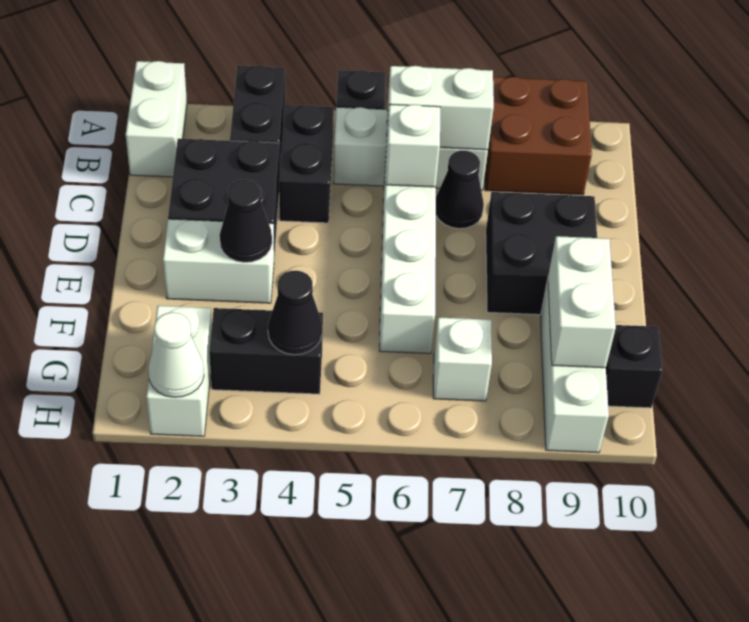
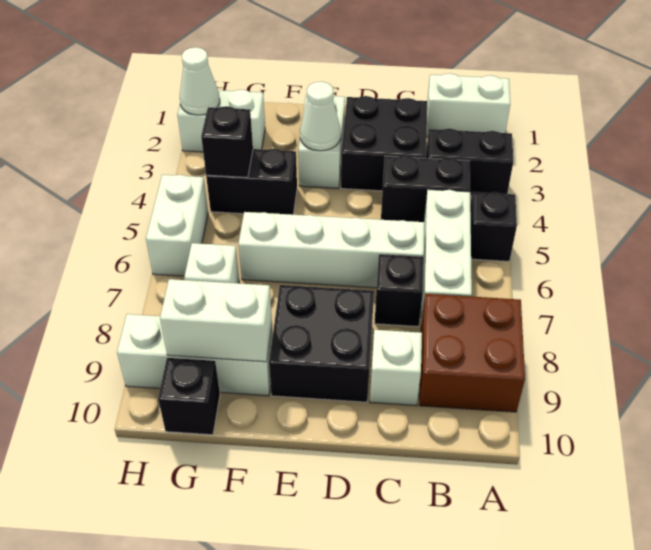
white 1x2 brick [387,66,494,150] -> white 1x2 brick moved to [146,175,208,276]
white 1x1 brick [385,104,440,187] -> white 1x1 brick moved to [370,330,422,406]
black 1x1 cone [436,150,484,229] -> black 1x1 brick [374,254,424,327]
black 1x1 cone [220,180,272,262] -> white 1x1 cone [300,82,341,151]
black 1x2 brick [209,308,323,394] -> black 1x2 brick turned to [206,149,297,215]
black 1x1 cone [268,271,322,355] -> black 1x1 brick [201,106,253,178]

